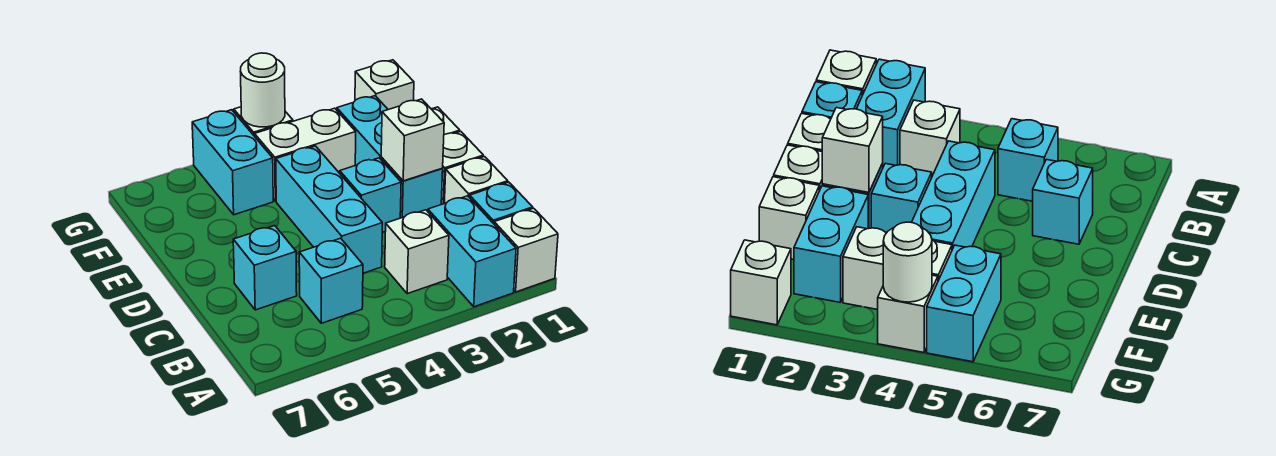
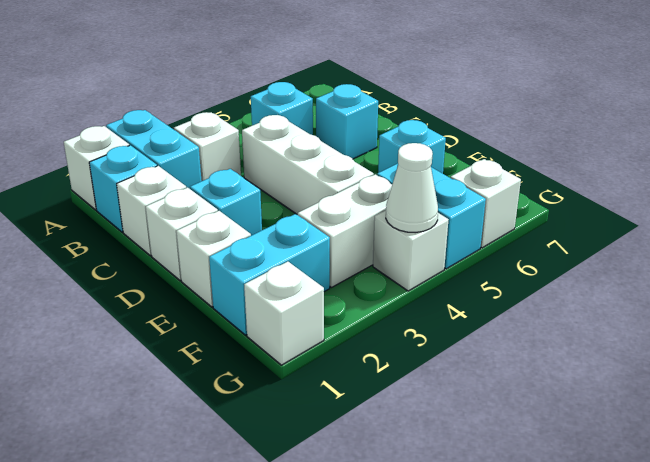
cyan 1x3 brick [276,146,382,273] -> white 1x3 brick [242,115,374,215]
white 1x1 brick [381,99,444,181] -> white 1x1 brick moved to [451,159,521,248]
cyan 1x1 brick [340,158,401,232] -> cyan 1x1 brick moved to [378,120,446,174]
cyan 1x2 brick [337,96,388,165] -> cyan 1x2 brick turned to [209,214,330,335]
white 1x1 round brick [240,53,285,127] -> white 1x1 cone [386,143,438,233]

